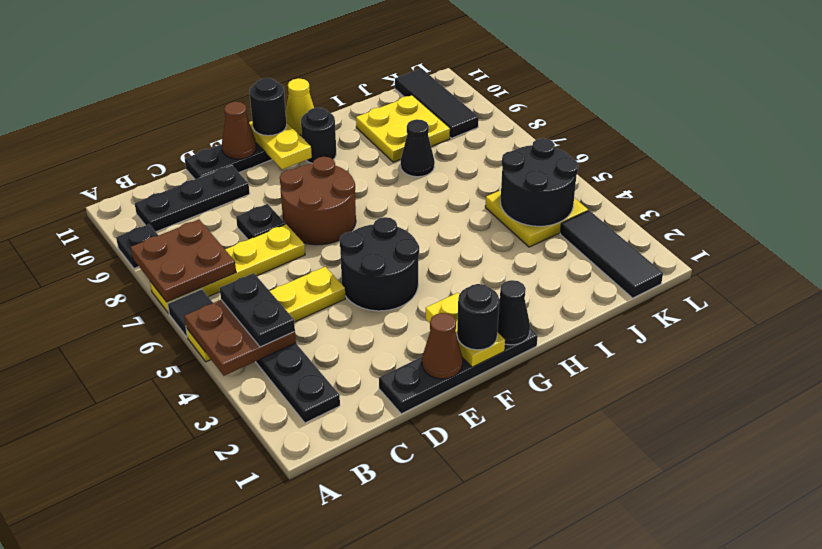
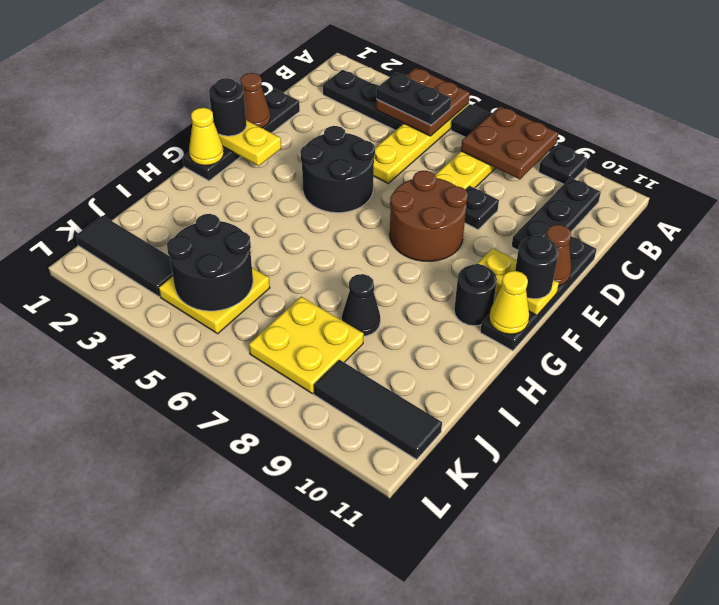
black 1x1 cone [497,280,530,345] -> yellow 1x1 cone [189,108,224,165]
yellow 2x2 plate [356,95,450,162] -> yellow 2x2 plate moved to [249,297,364,394]

